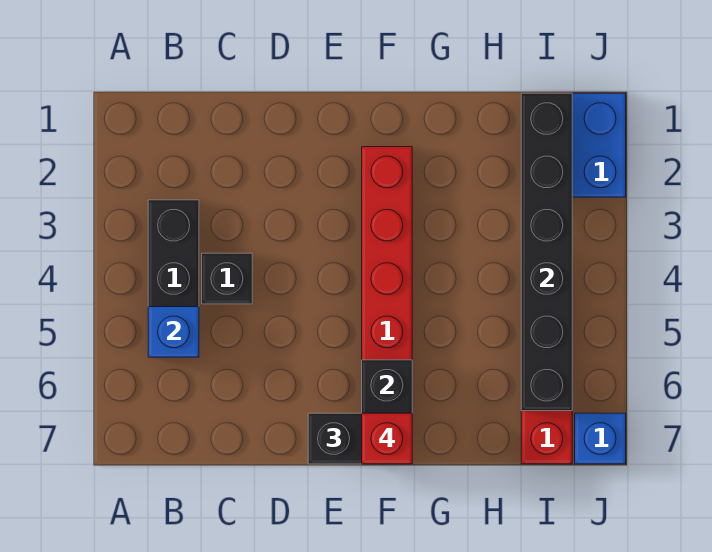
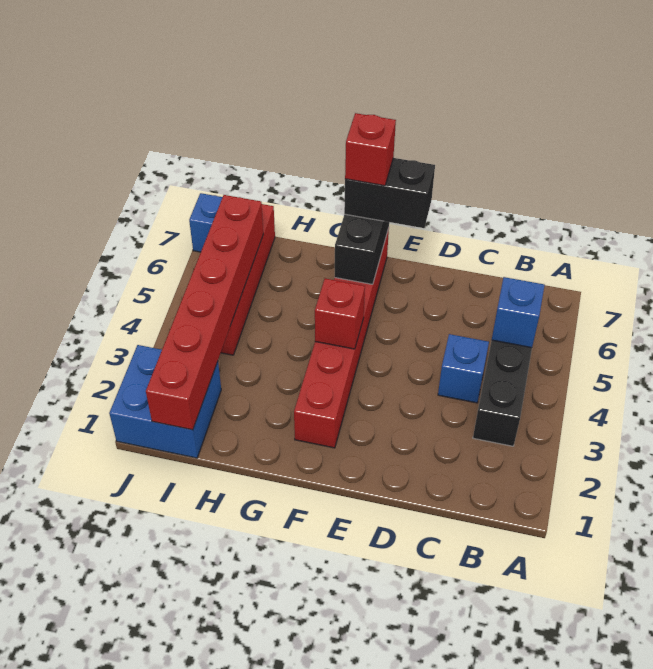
black 1x1 brick [202,253,252,304] -> blue 1x1 brick [438,334,489,403]
none -> red 1x1 brick [315,279,365,349]
black 1x6 brick [521,93,572,411] -> red 1x6 brick [146,195,263,430]

